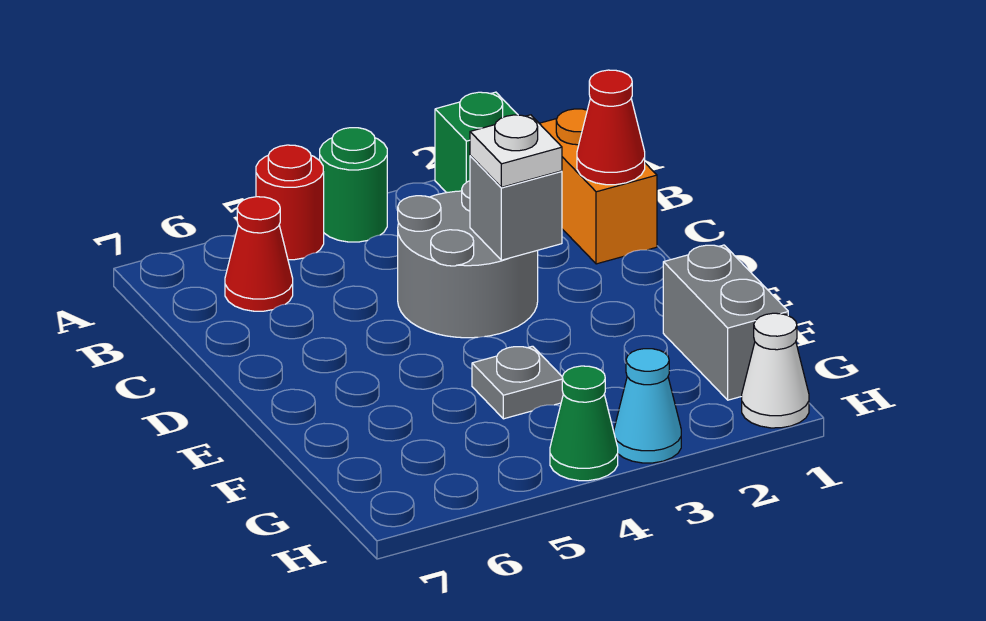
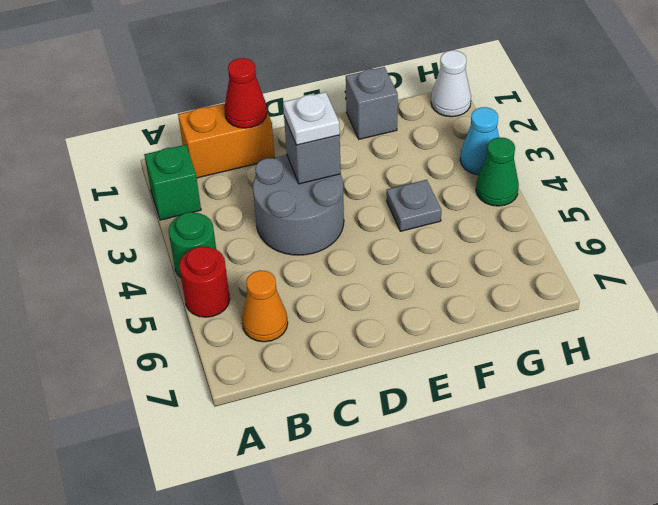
red 1x1 cone [225,197,293,311] -> orange 1x1 cone [242,270,288,342]
grey 1x2 brick [663,245,788,400] -> grey 1x1 brick [346,67,398,139]

